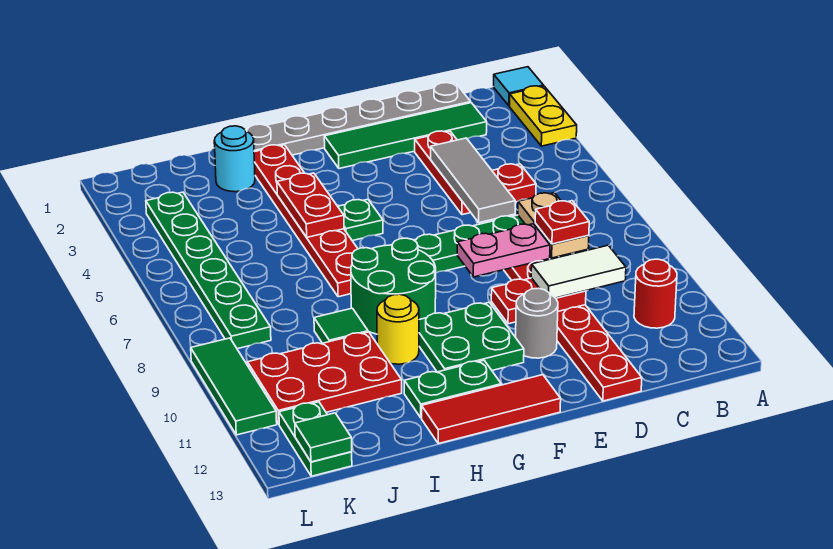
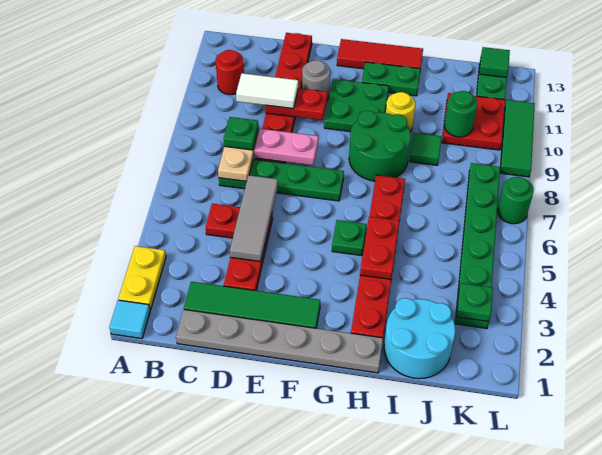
red 1x1 plate [535,201,589,244] -> green 1x1 plate [224,117,258,150]
cyan 1x1 round brick [214,126,255,192] -> cyan 2x2 round brick [384,298,455,379]
red 2x3 plate [247,332,402,424] -> red 2x2 plate [442,93,505,150]
none -> green 1x1 round brick [444,91,478,137]
none -> green 1x1 plate [457,283,493,322]
none -> green 1x1 round brick [497,177,534,224]

